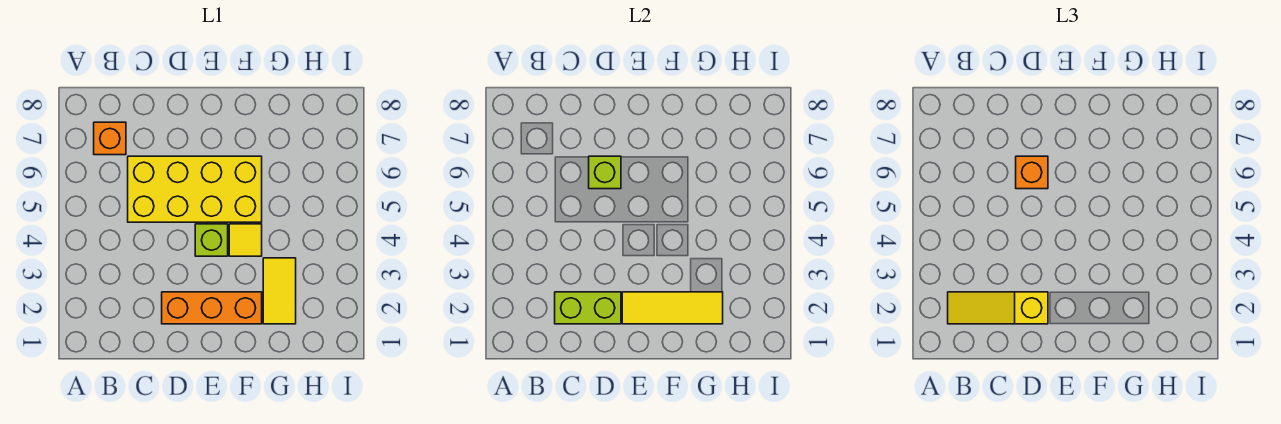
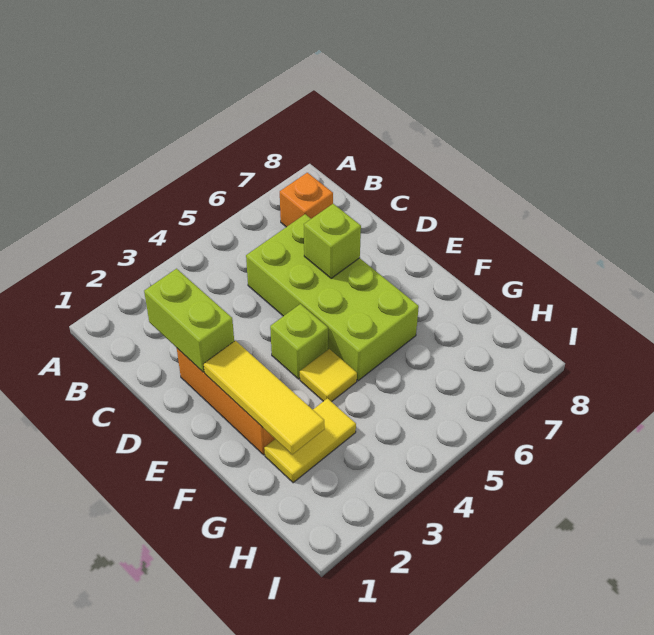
yellow 1x3 slope [948,292,1048,324] -> none
yellow 2x4 brick [128,156,262,222] -> lime 2x4 brick [246,214,419,381]
orange 1x1 brick [1016,156,1048,189] -> none

